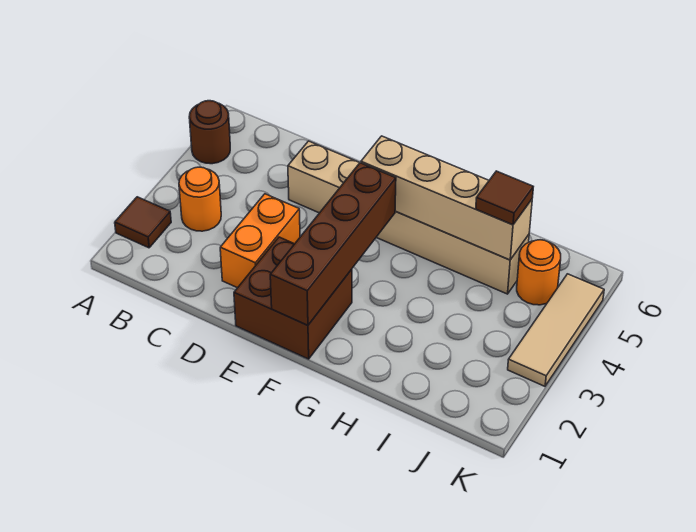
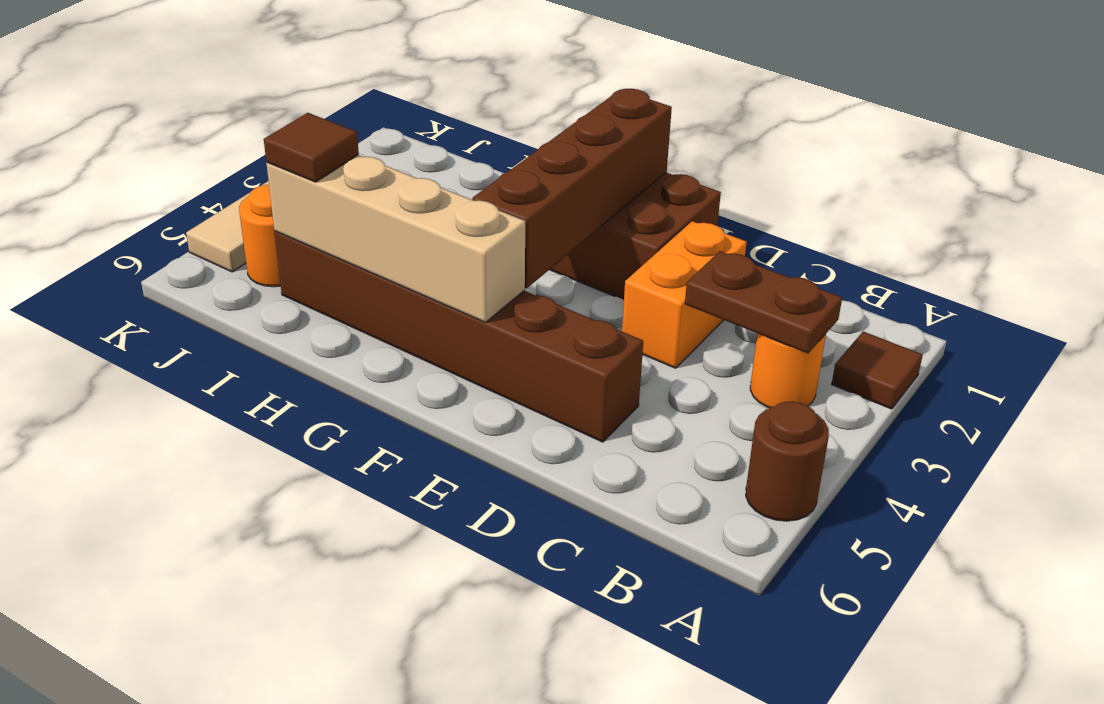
none -> brown 1x2 plate [685,251,842,353]
tan 1x6 brick [288,141,529,294] -> brown 1x6 brick [274,231,643,442]

